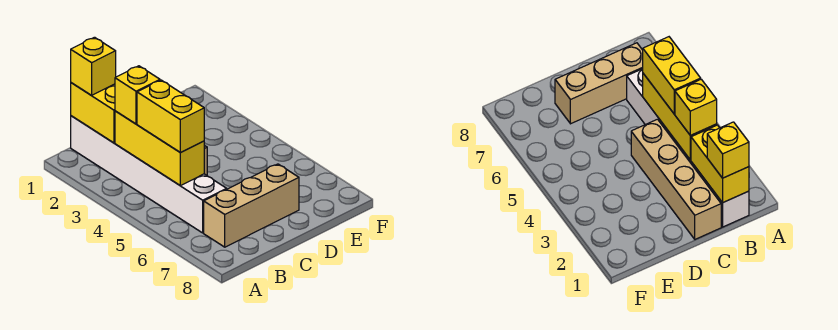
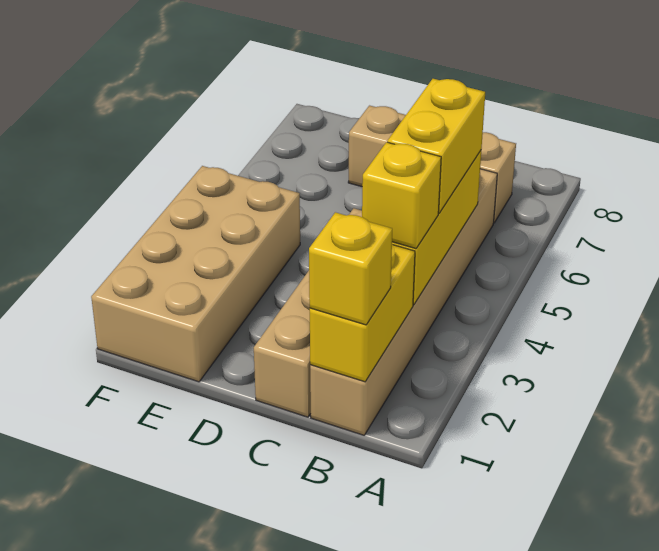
white 1x6 brick [71,116,227,233] -> tan 1x6 brick [310,169,497,435]
none -> tan 2x4 brick [91,166,300,382]

